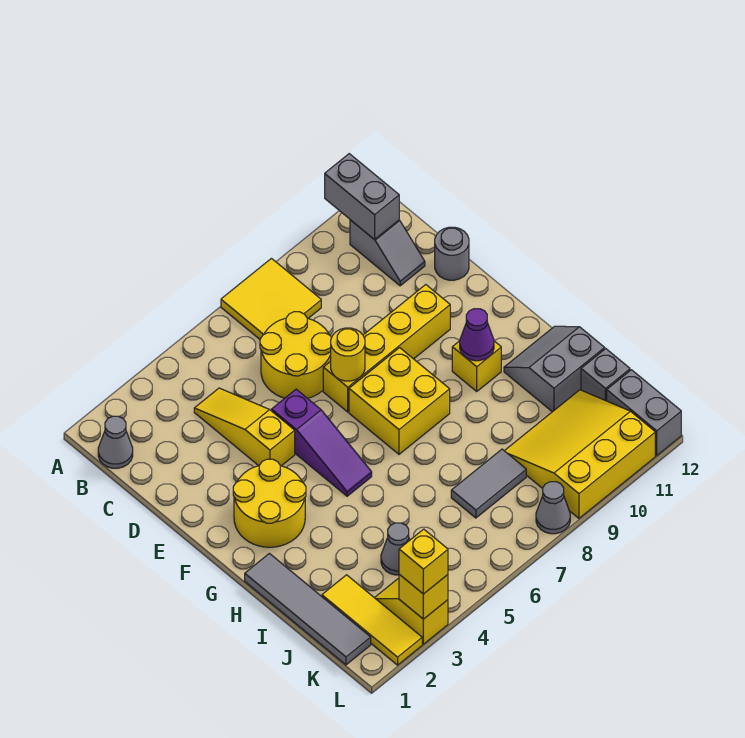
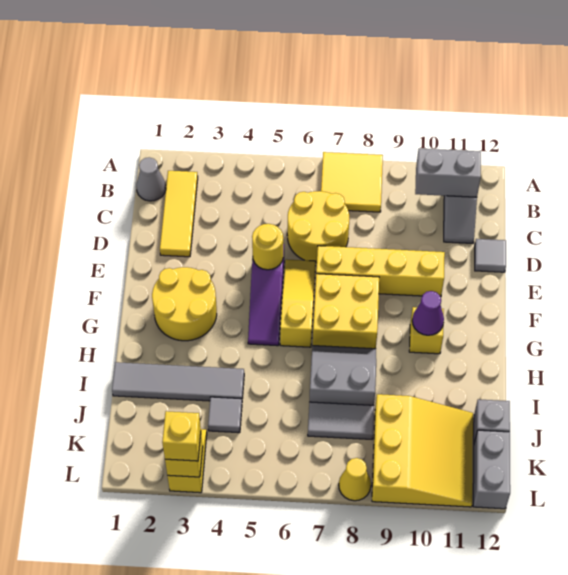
grey 1x2 brick [325,154,399,239] -> grey 1x2 brick turned to [415,149,481,197]
yellow 1x3 slope [194,388,295,466] -> yellow 1x3 slope moved to [280,259,316,347]
grey 1x1 round brick [435,227,469,280] -> grey 1x1 tile [475,239,506,272]
yellow 1x1 round brick [331,328,365,381] -> yellow 1x1 round brick moved to [252,224,283,270]
grey 1x4 tile [245,553,371,665] -> grey 1x4 tile turned to [112,362,244,401]
grey 2x2 slope [504,326,605,412] -> grey 2x2 slope moved to [309,346,376,405]
yellow 1x3 tile [322,575,422,665] -> yellow 1x3 tile moved to [160,171,198,257]
grey 1x1 cone [381,523,410,575] -> grey 1x1 tile [208,397,242,433]
yellow 3x3 slope [505,390,655,518] -> yellow 3x3 slope turned to [372,394,473,507]
grey 1x1 cone [536,482,570,534] -> yellow 1x1 cone [339,458,371,501]

